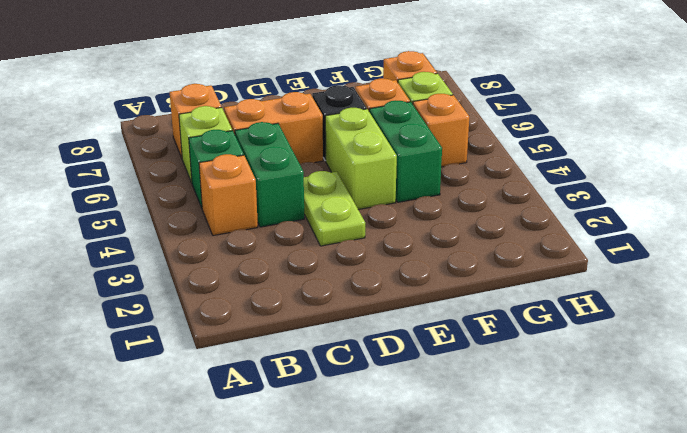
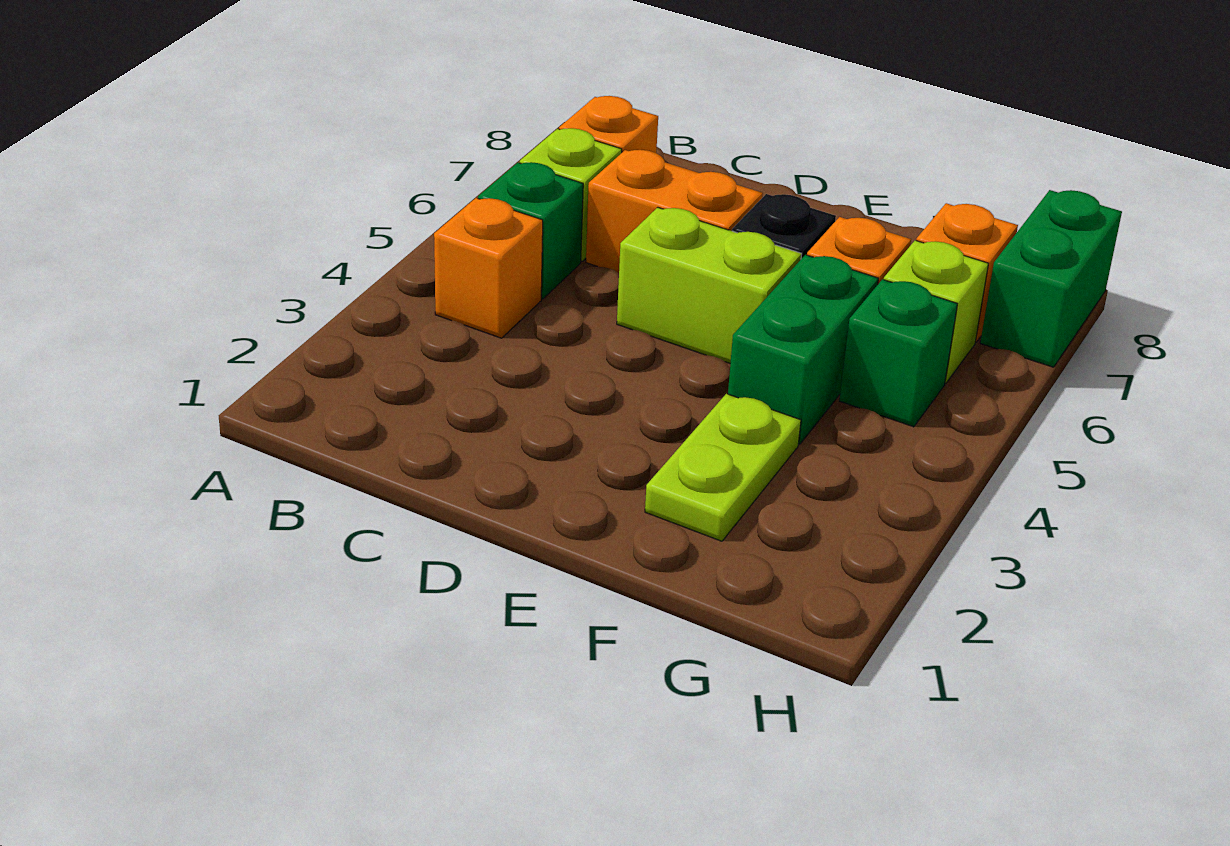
green 1x2 brick [235,122,304,227] -> green 1x2 brick moved to [980,190,1122,367]
lime 1x2 plate [304,171,365,246] -> lime 1x2 plate moved to [645,394,801,541]
lime 1x2 brick [325,108,397,209] -> lime 1x2 brick turned to [617,207,802,363]
orange 1x1 brick [413,94,469,167] -> green 1x1 brick [839,279,957,427]

